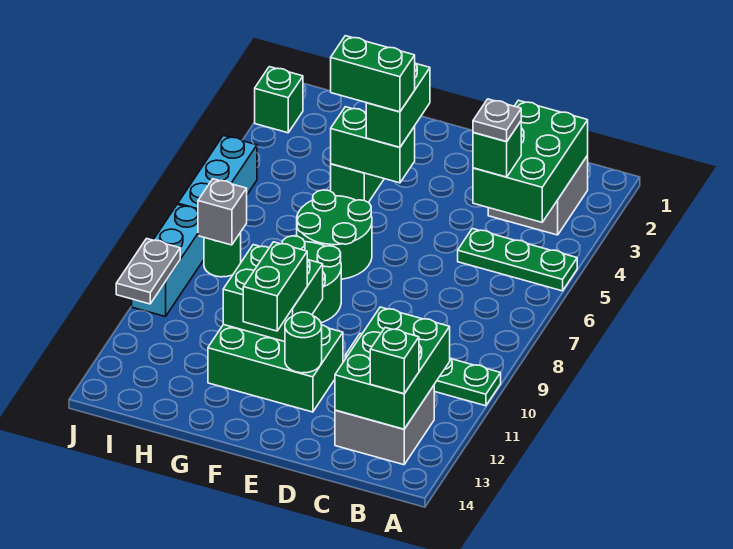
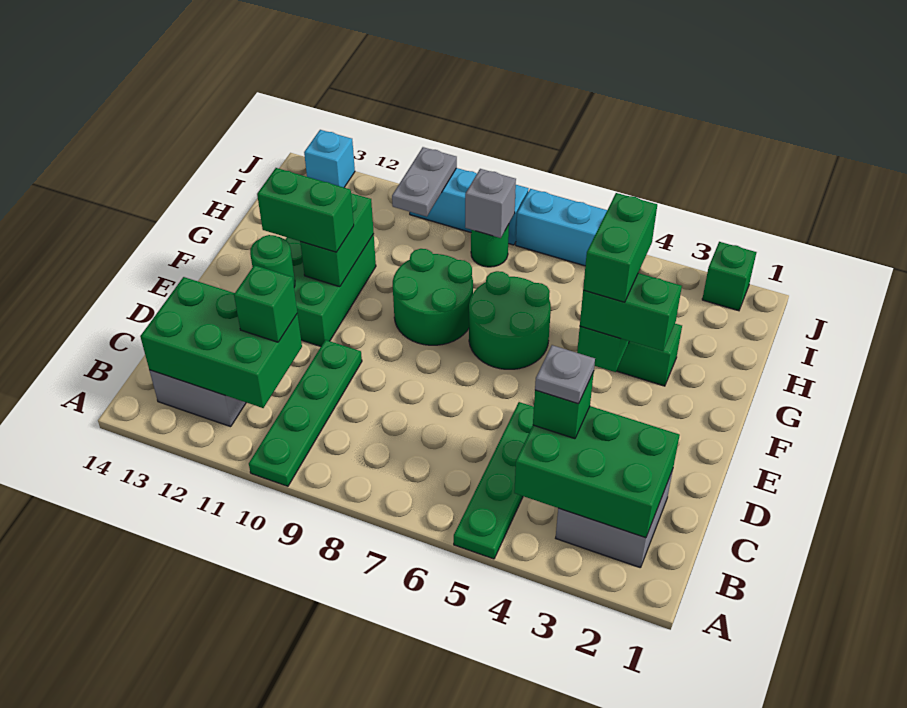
green 1x3 plate [458,229,577,291] -> green 1x4 plate [454,402,534,559]
green 1x1 brick [370,327,419,394] -> green 1x1 brick moved to [234,265,297,342]
green 2x2 brick [223,245,323,342] -> green 1x2 brick [300,193,374,287]
grey 1x2 plate [116,239,180,304] -> grey 1x2 plate turned to [392,147,457,217]
none -> cyan 1x1 brick [304,130,355,187]

